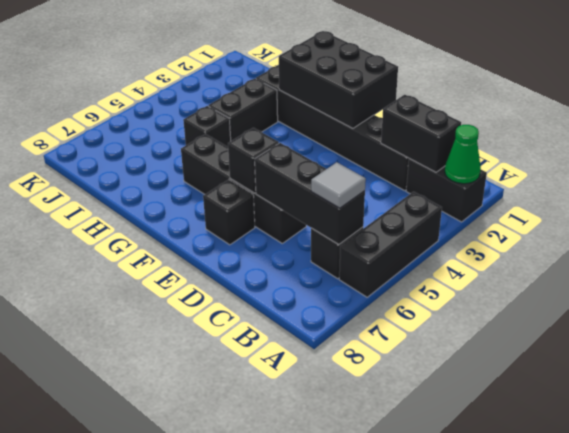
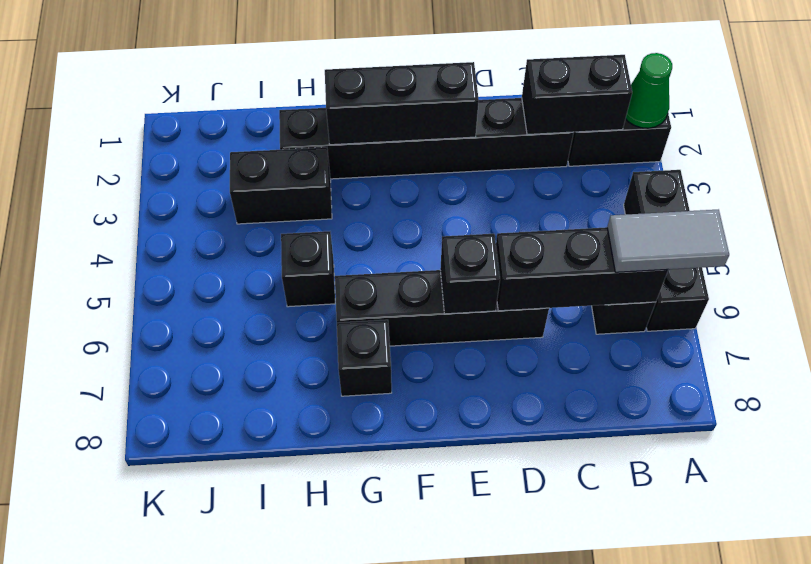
grey 1x1 tile [311,162,366,208] -> grey 1x2 tile [607,209,729,272]
black 2x3 brick [279,31,398,129] -> black 1x3 brick [325,62,479,145]
black 1x1 brick [203,180,255,245] -> black 1x1 brick moved to [337,320,392,396]
black 1x2 brick [208,79,278,141] -> black 1x2 brick turned to [230,147,332,224]

